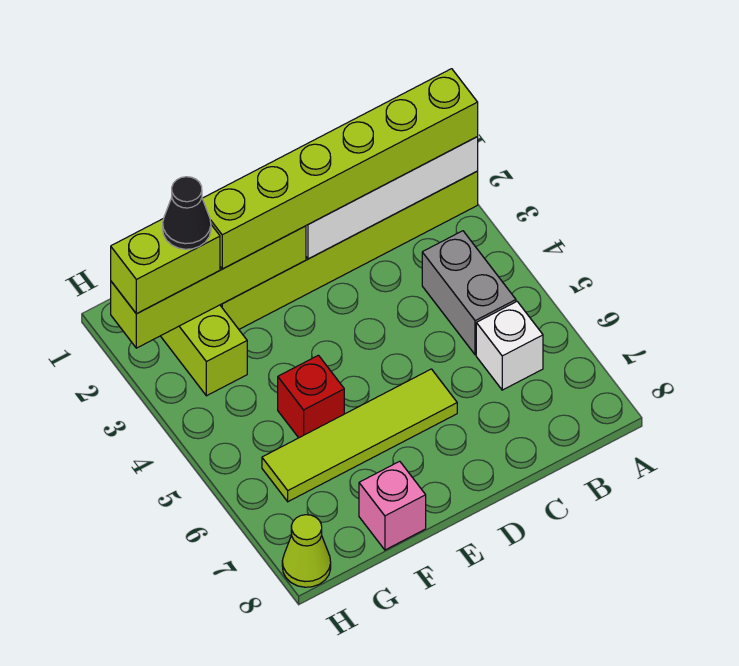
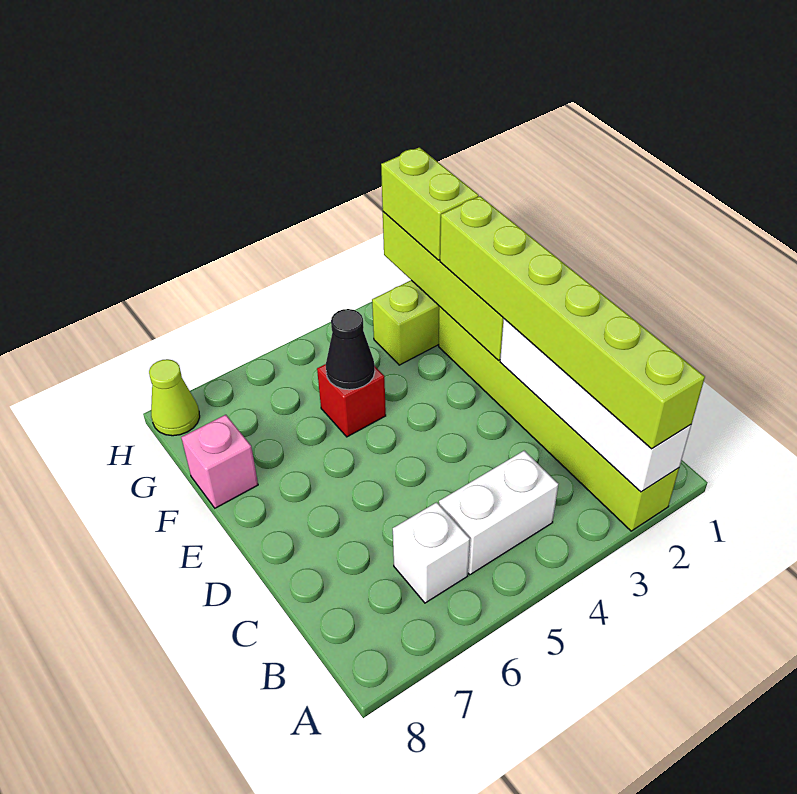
grey 1x2 brick [422,231,516,355] -> white 1x2 brick [439,451,558,575]
lime 1x4 tile [262,369,457,502] -> none
black 1x1 cone [163,177,211,249] -> black 1x1 cone moved to [326,309,375,390]

